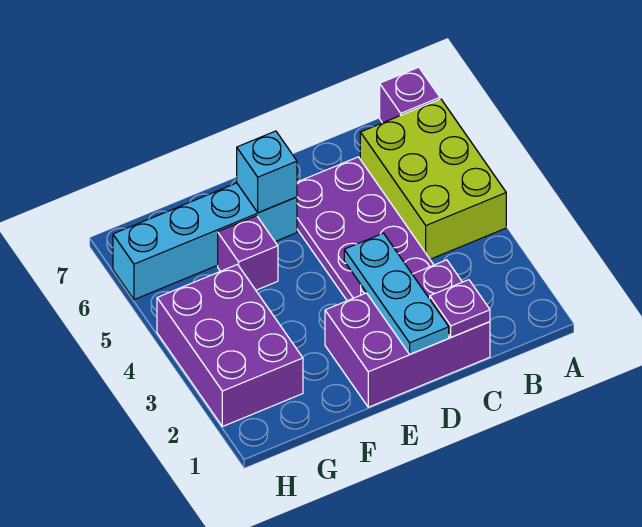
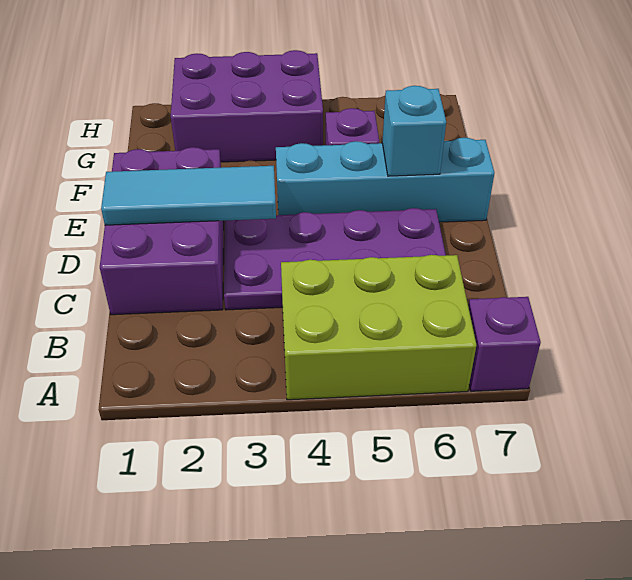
purple 1x1 plate [430,280,490,337] -> none
cyan 1x3 plate [344,233,449,354] -> cyan 1x3 tile [101,166,276,225]
cyan 1x4 brick [113,183,297,300] -> cyan 1x4 brick turned to [276,138,494,222]

